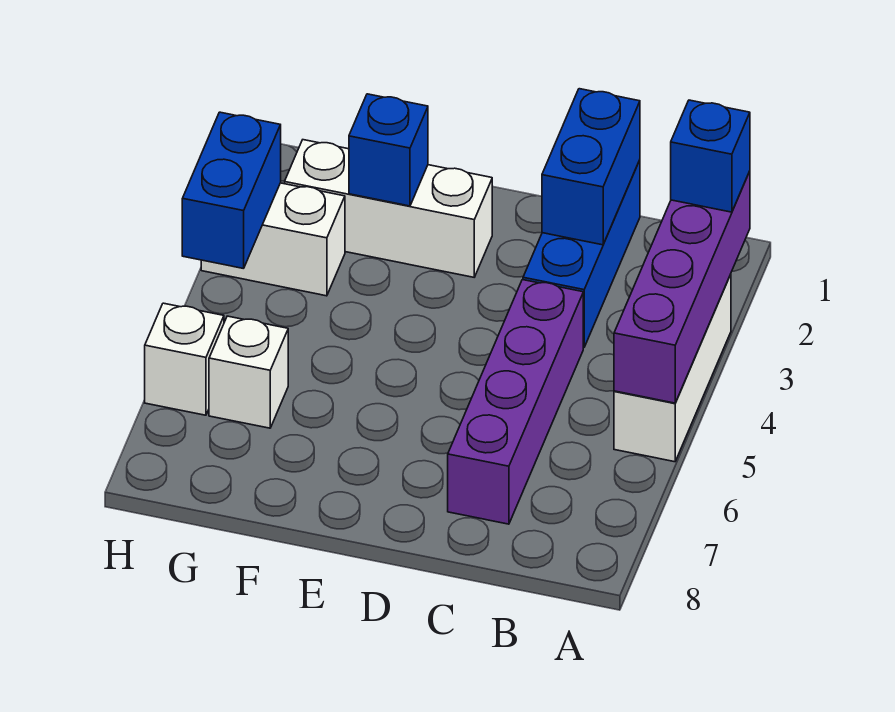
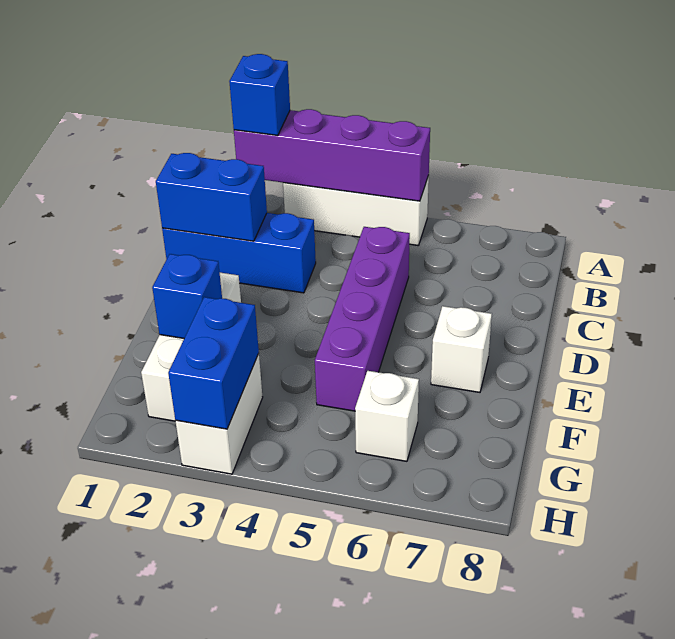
purple 1x4 brick [448,280,583,524] -> purple 1x4 brick turned to [315,227,410,411]
blue 1x2 brick [182,112,281,269] -> blue 1x2 brick turned to [168,297,259,429]
white 1x1 brick [145,303,224,415] -> white 1x1 brick moved to [431,306,492,392]

